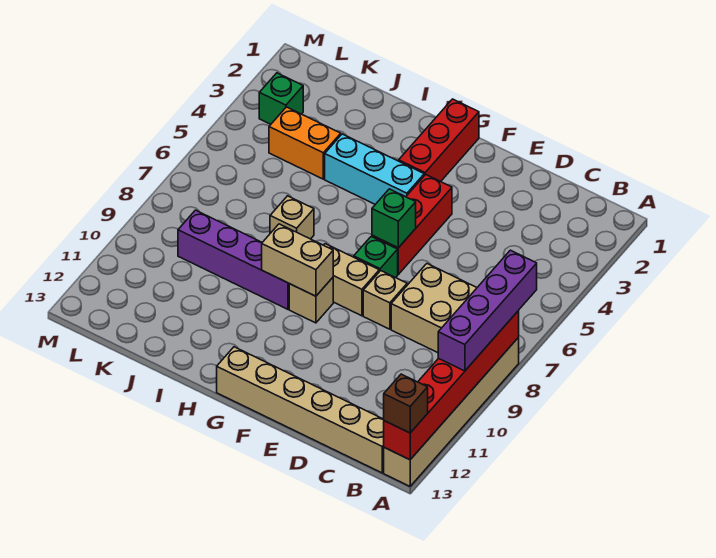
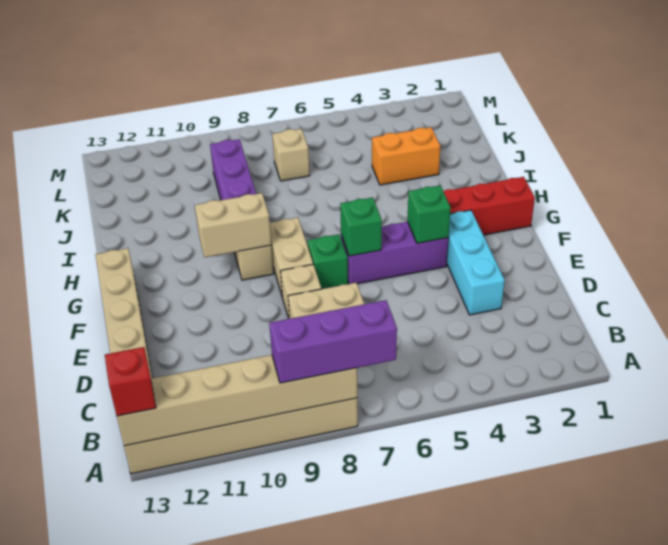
purple 1x4 brick [438,250,537,371] -> purple 1x3 brick [269,300,397,383]
red 1x6 brick [384,311,519,460] -> tan 1x6 brick [117,355,357,446]
brown 1x1 brick [384,374,428,433] -> red 1x1 brick [105,347,156,416]
red 1x3 brick [372,175,452,274] -> purple 1x3 brick [341,222,448,284]
cyan 1x3 brick [325,134,424,204] -> cyan 1x3 brick moved to [447,210,505,315]
tan 1x2 brick [262,224,333,296] -> tan 1x2 brick turned to [195,193,271,257]
tan 1x1 brick [270,196,314,239] -> tan 1x1 brick moved to [272,129,310,181]
orange 1x2 brick [269,107,341,179] -> orange 1x2 brick turned to [372,127,440,185]
green 1x1 brick [259,73,303,124] -> green 1x1 brick moved to [407,185,451,243]

